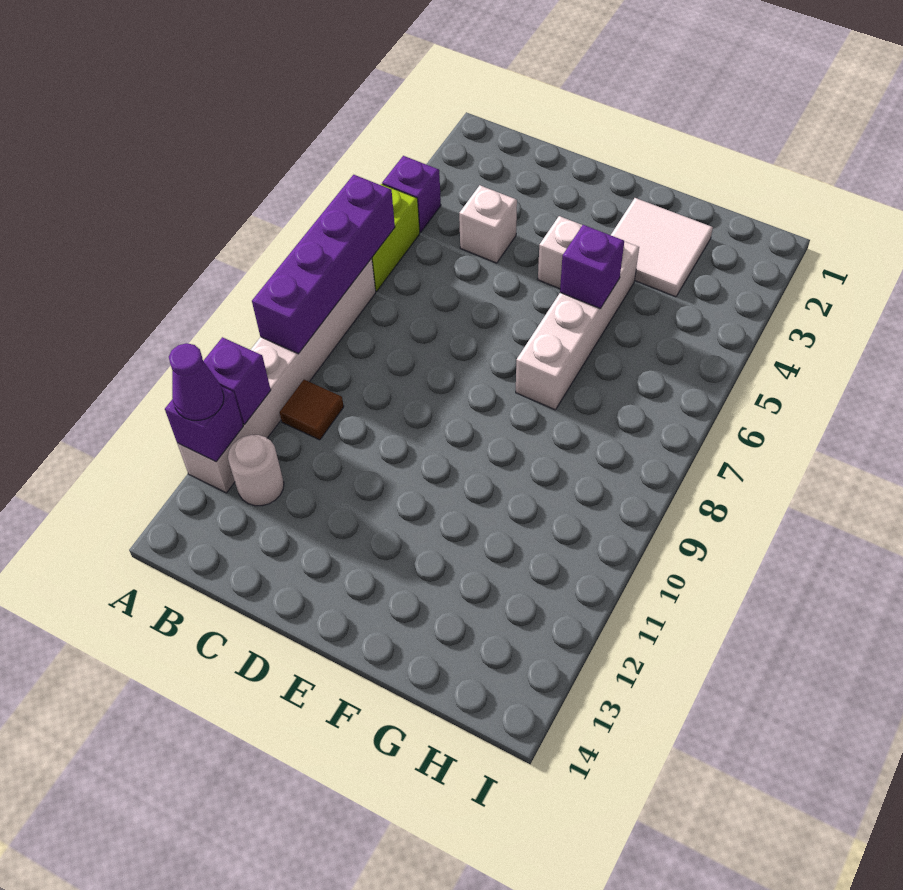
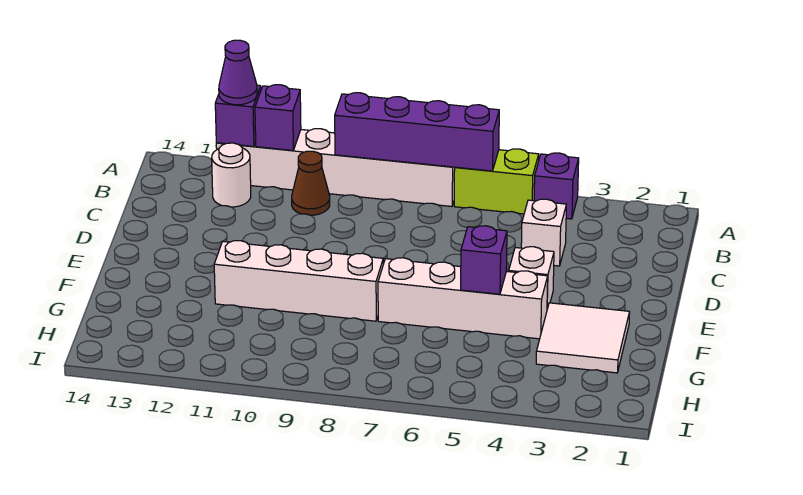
brown 1x1 tile [280,380,344,440] -> brown 1x1 cone [292,151,330,215]
none -> white 1x4 brick [214,241,383,321]

